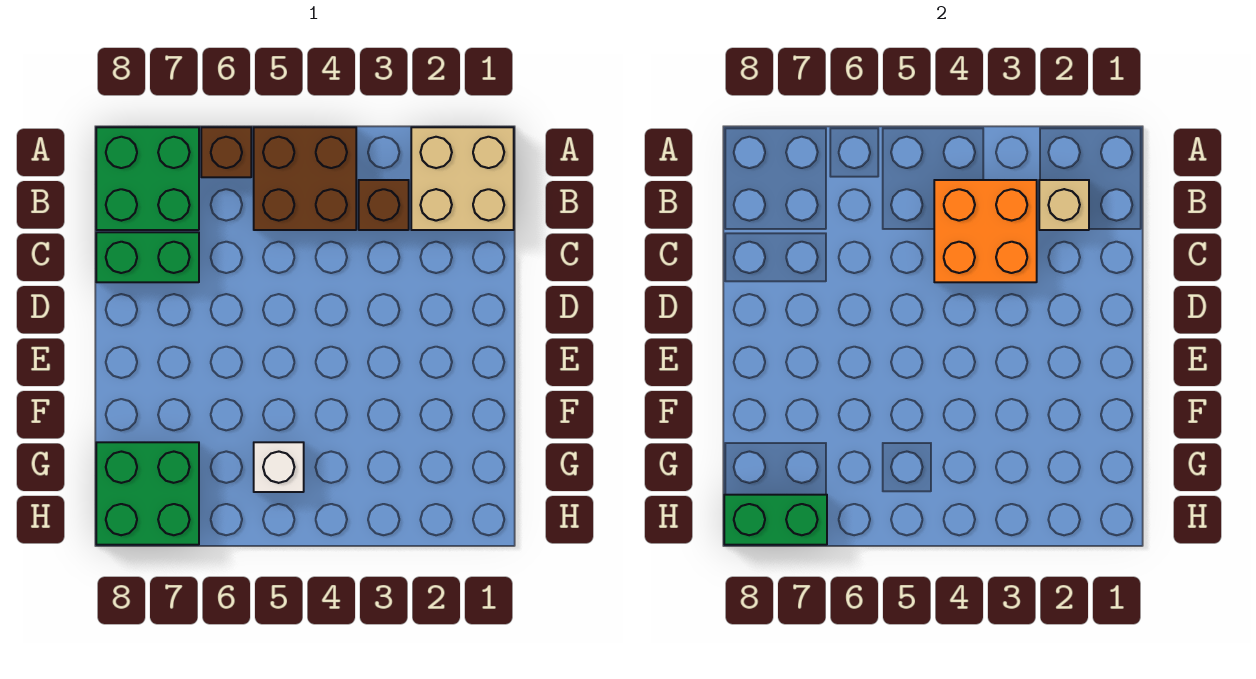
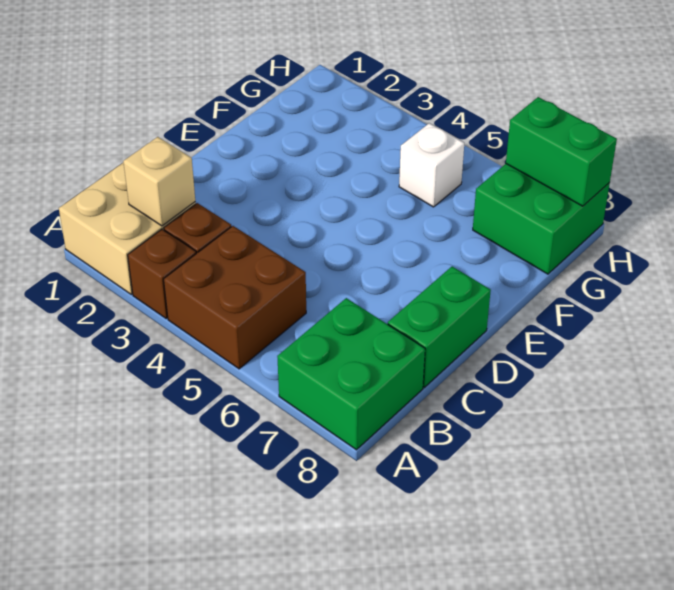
brown 1x1 brick [201,127,251,177] -> brown 1x1 brick moved to [128,229,196,318]
orange 2x2 brick [934,180,1037,282] -> none
green 1x2 brick [96,232,199,282] -> green 1x2 brick turned to [388,266,491,387]

